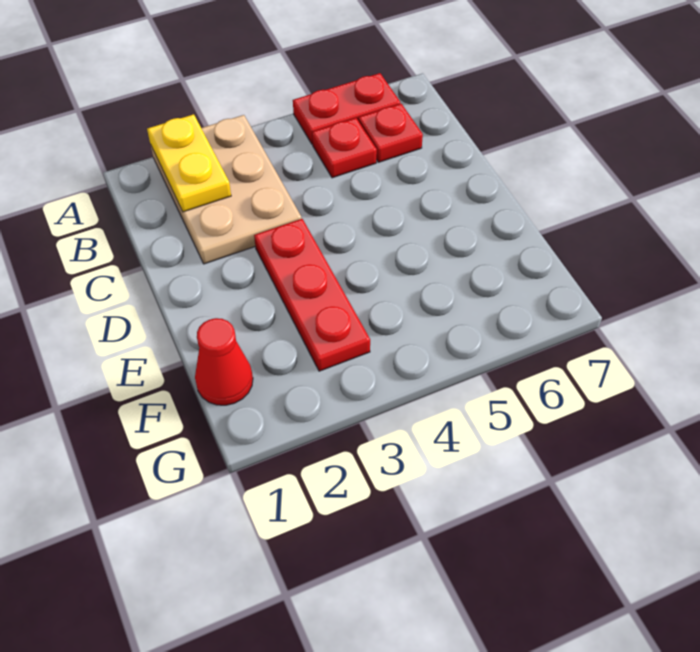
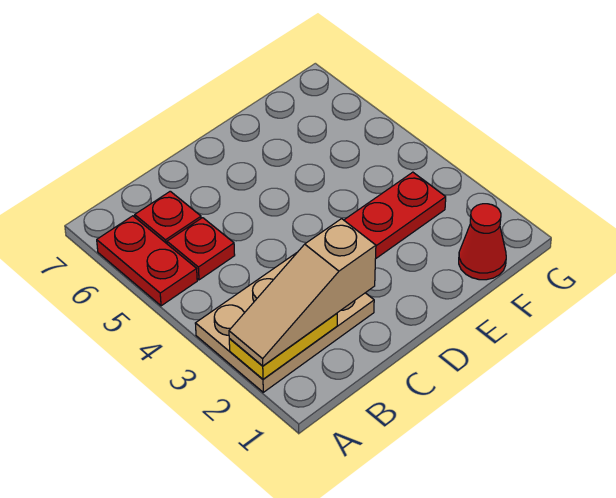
none -> tan 1x3 slope [229,219,376,366]

